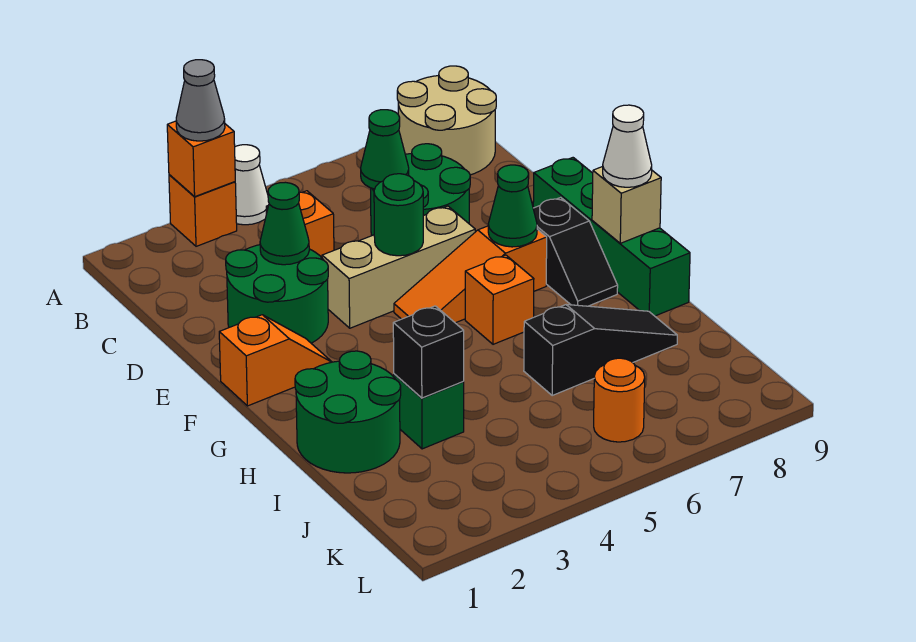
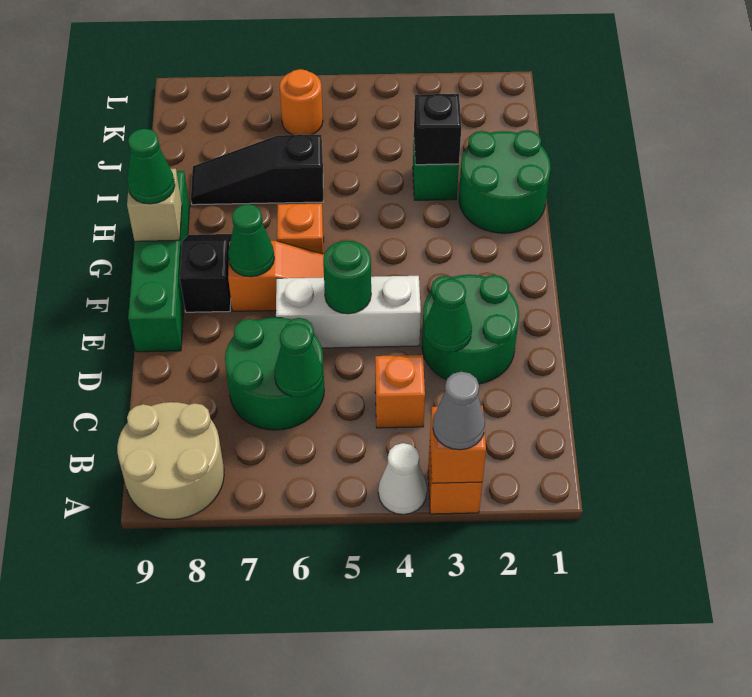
tan 1x3 brick [322,206,475,328] -> white 1x3 brick [276,276,421,348]
orange 1x2 slope [219,315,331,406] -> none
white 1x1 cone [603,105,652,187] -> green 1x1 cone [127,129,175,204]

